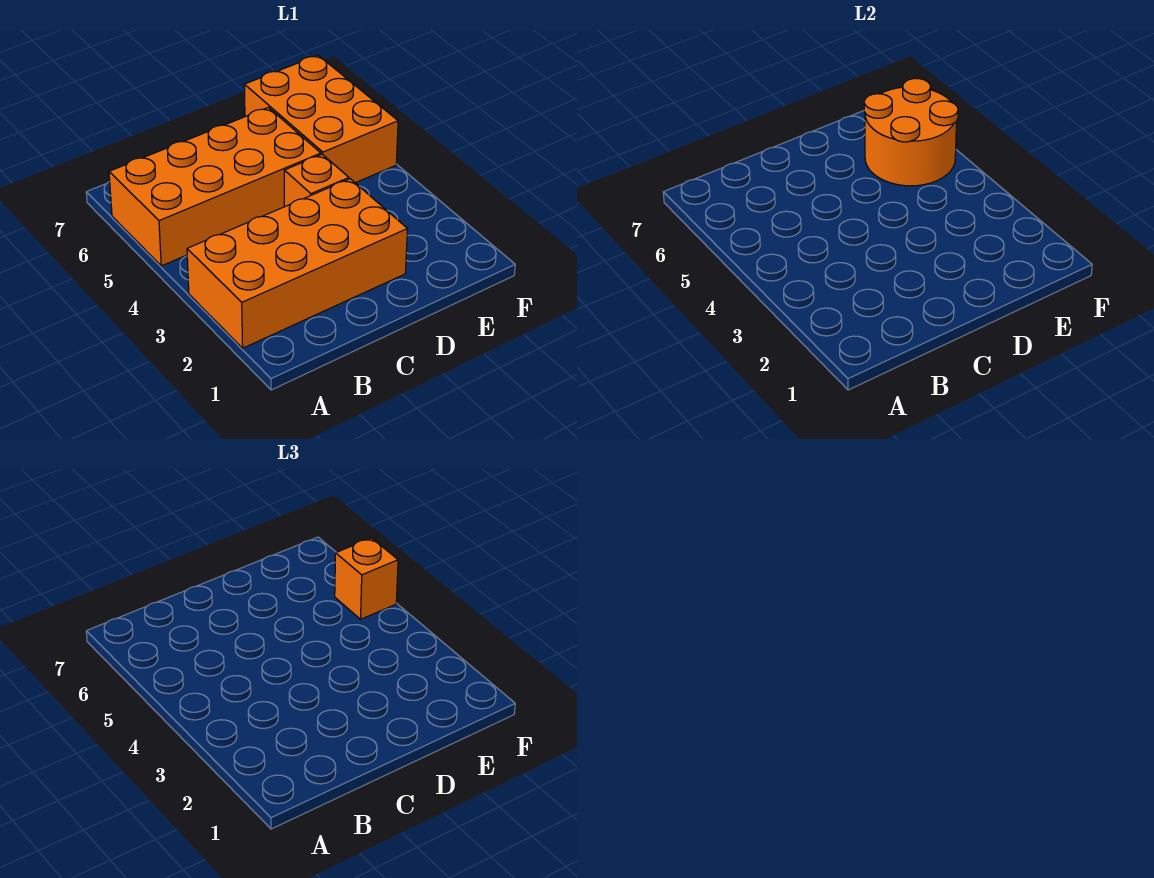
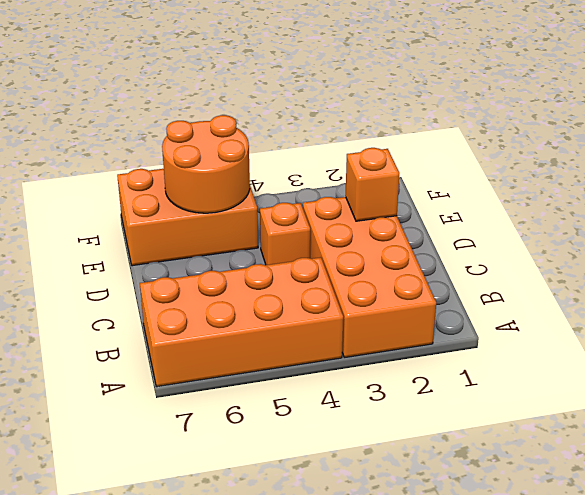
orange 2x4 brick [109,107,321,266] -> orange 2x4 brick turned to [140,257,343,387]
orange 1x1 brick [335,538,398,619] -> orange 1x1 brick moved to [345,148,399,221]

